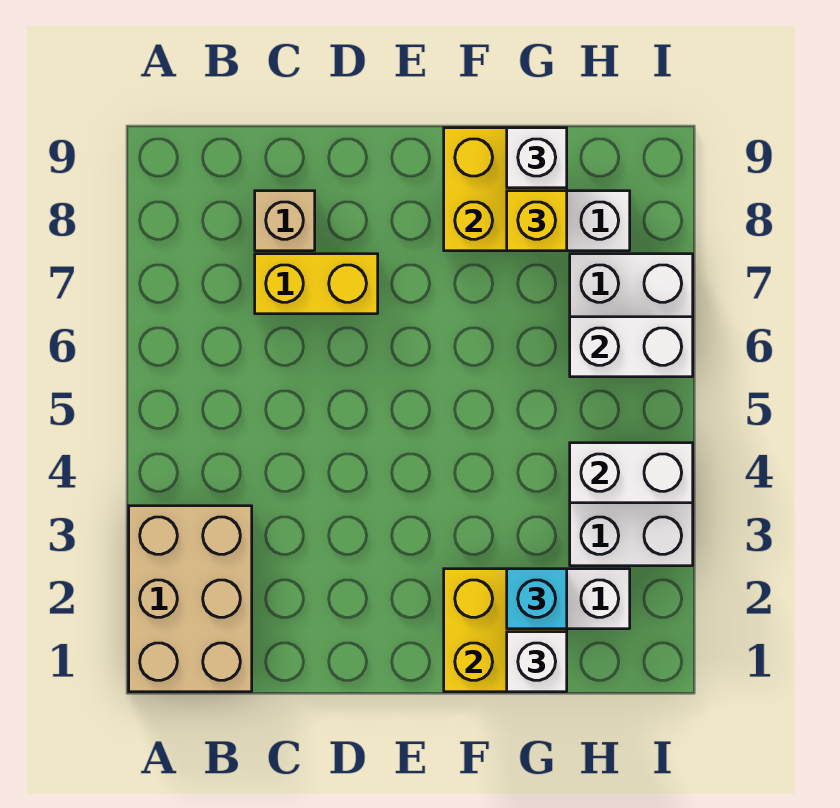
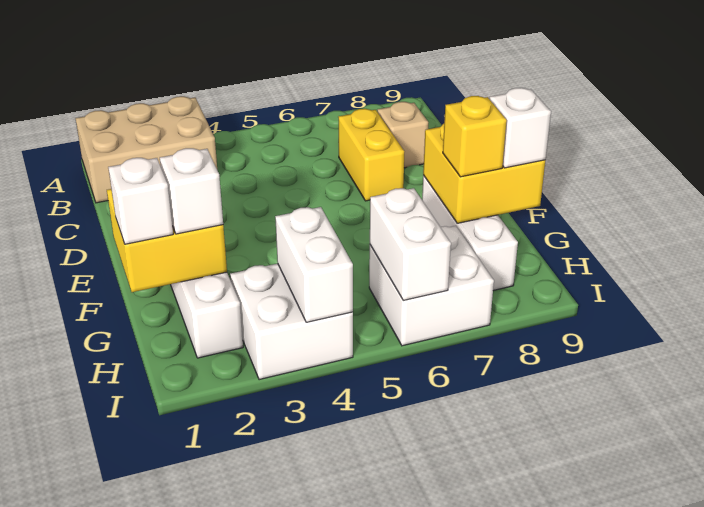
cyan 1x1 brick [507,569,567,629] -> white 1x1 brick [160,148,223,234]

